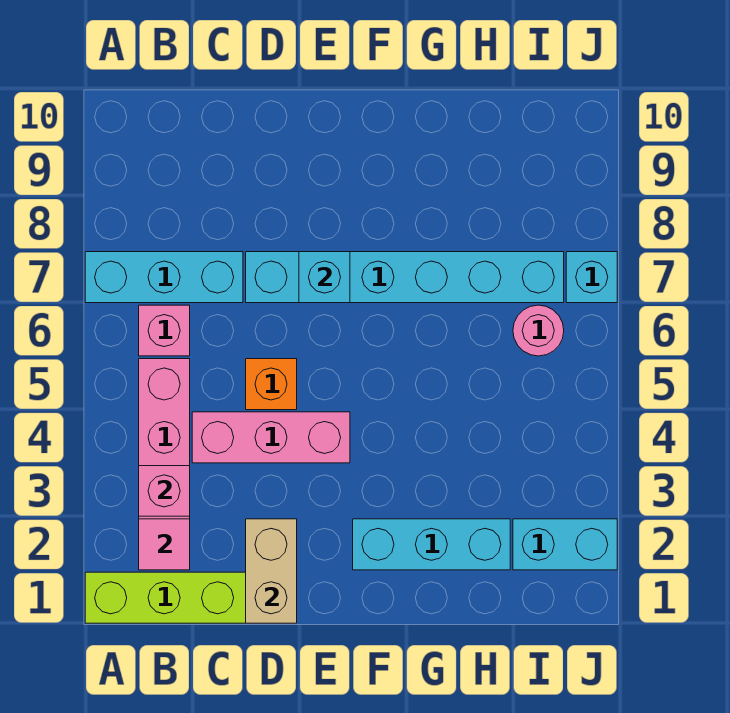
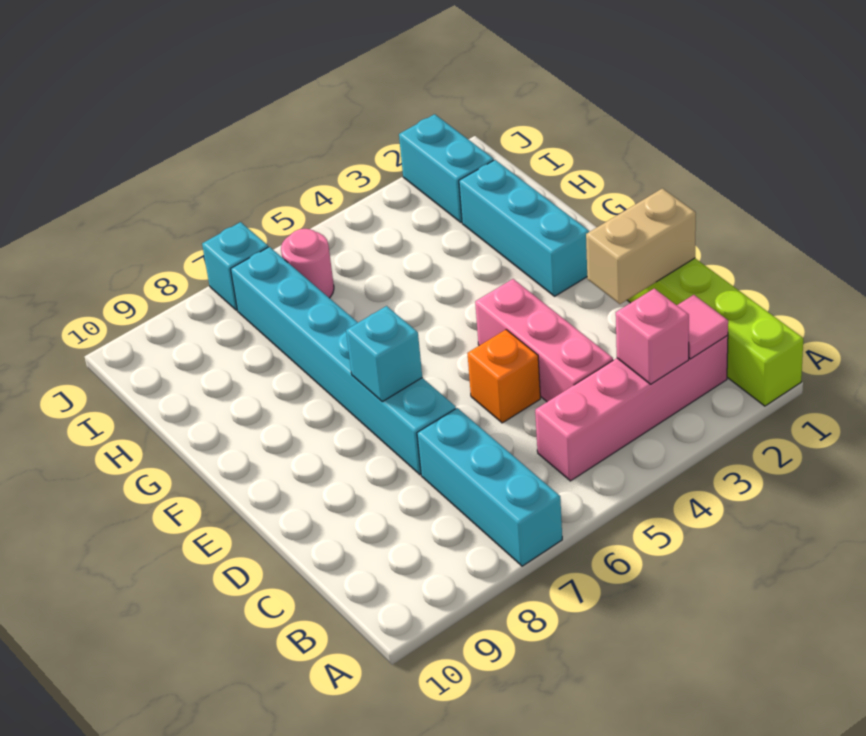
pink 1x1 brick [139,305,190,356] -> none

